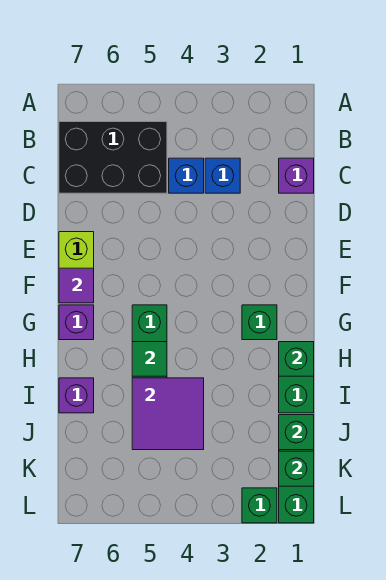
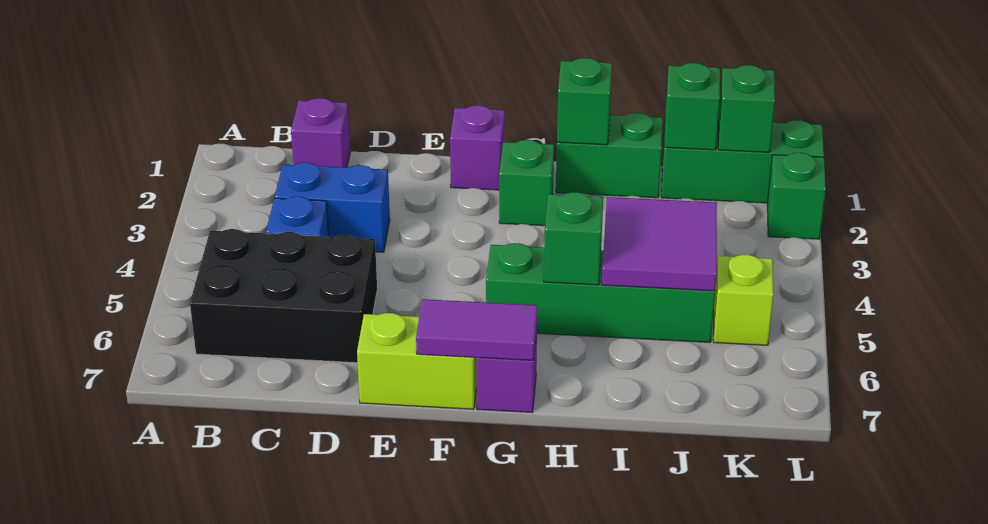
black 2x3 brick [59,122,167,193] -> black 2x3 brick turned to [190,229,377,363]
blue 1x1 brick [205,158,240,193] -> blue 1x2 brick [275,162,390,252]
purple 1x1 tile [59,268,94,303] -> purple 1x2 tile [416,299,537,361]
green 1x1 tile [132,342,167,376] -> green 1x1 brick [544,192,603,285]
purple 1x1 brick [59,378,94,413] -> purple 1x1 brick moved to [450,105,505,190]
none -> lime 1x1 brick [714,255,773,345]

